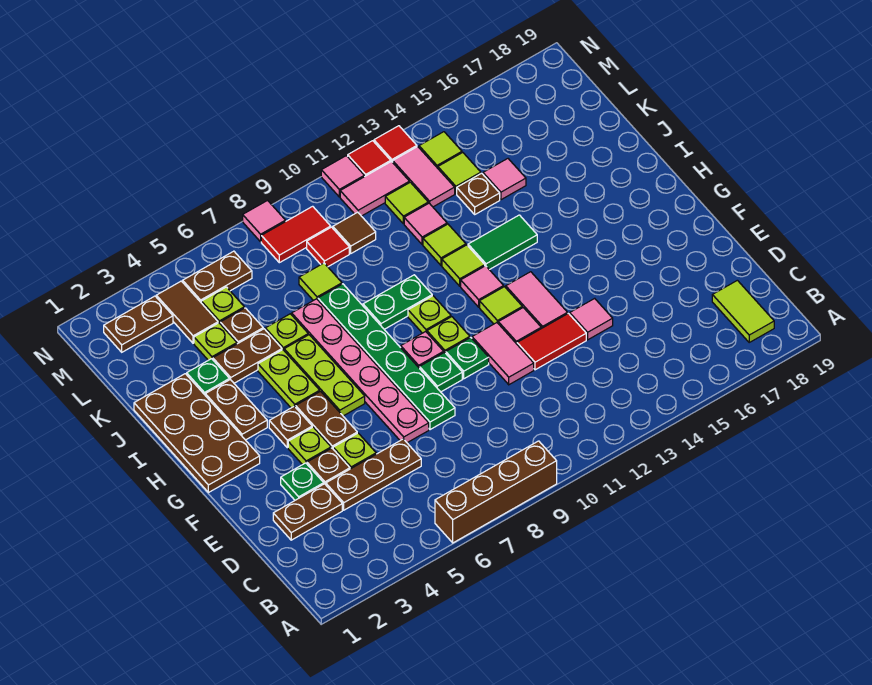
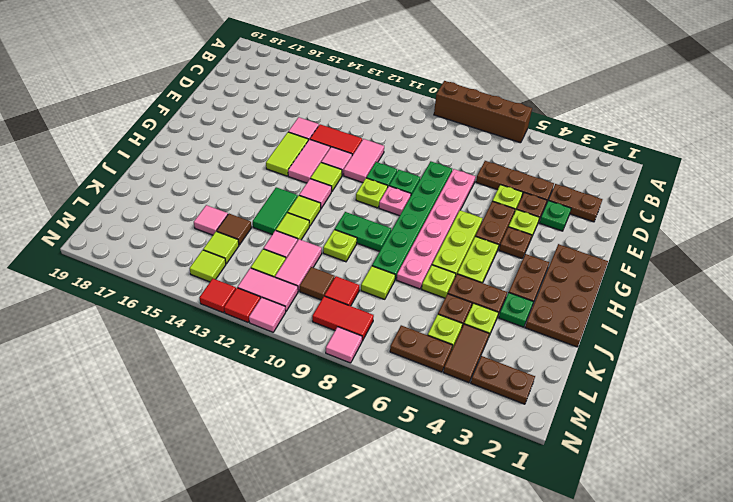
lime 1x2 tile [712,280,774,342] -> lime 1x2 tile moved to [266,132,308,176]
lime 1x1 plate [408,296,451,333] -> lime 1x1 plate moved to [323,230,357,262]
green 1x2 tile [468,215,537,270] -> green 1x2 tile turned to [253,187,298,234]
brown 1x1 plate [457,173,500,214] -> brown 1x1 tile [217,214,251,245]
pink 1x2 tile [393,147,455,207] -> pink 1x2 tile moved to [275,239,322,291]

